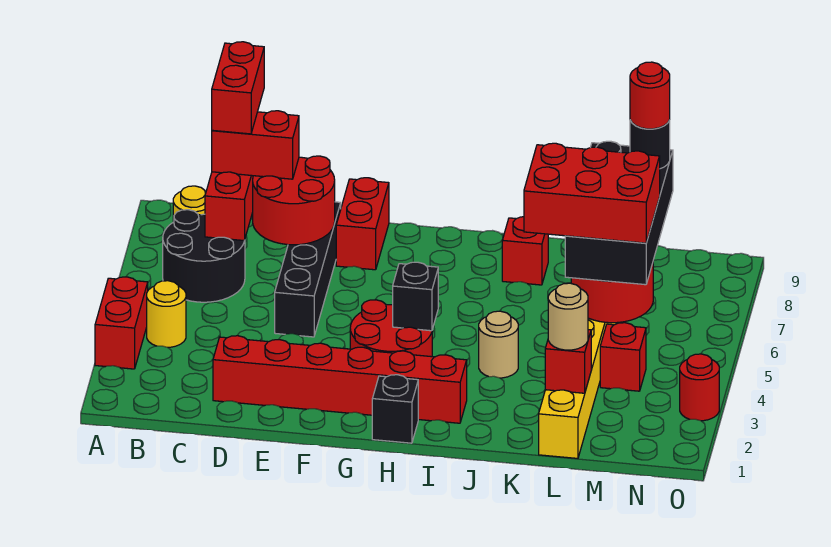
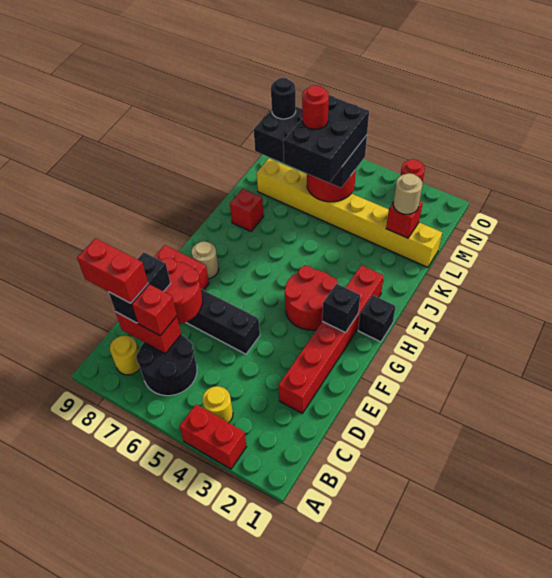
red 1x2 brick [212,111,299,179] -> black 1x2 brick [109,252,171,323]
black 1x1 brick [393,262,438,331] -> black 1x1 brick moved to [322,284,360,333]
tan 1x1 round brick [479,311,518,378] -> tan 1x1 round brick moved to [191,241,219,279]
red 2x3 brick [524,143,660,243] -> black 2x3 brick [283,95,369,183]
red 1x1 brick [600,323,646,391] -> red 1x1 brick moved to [132,284,177,336]
red 1x1 round brick [630,62,670,129] -> red 1x1 round brick moved to [302,85,329,129]

